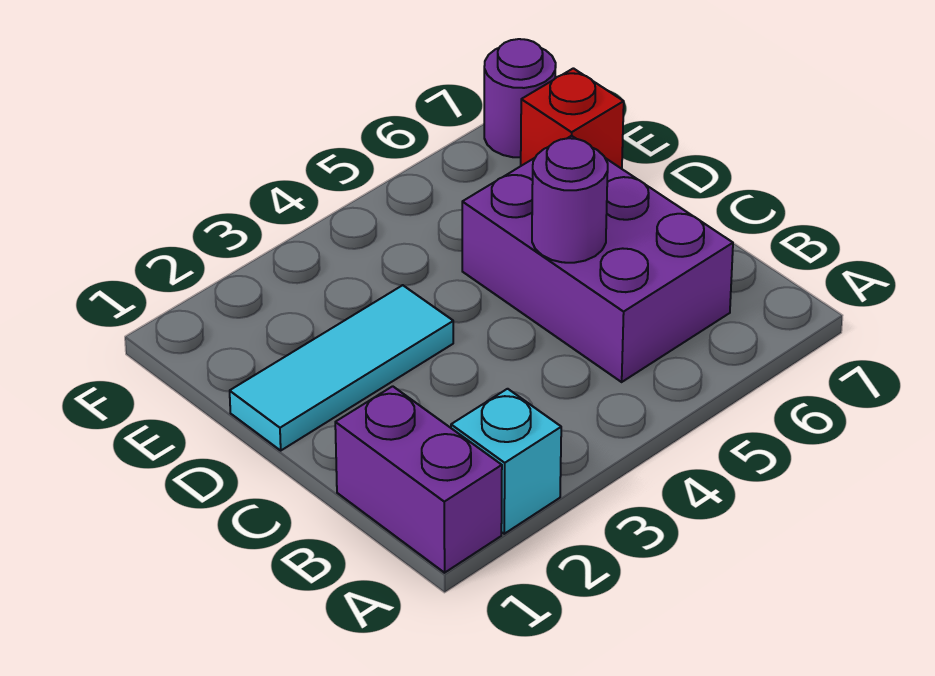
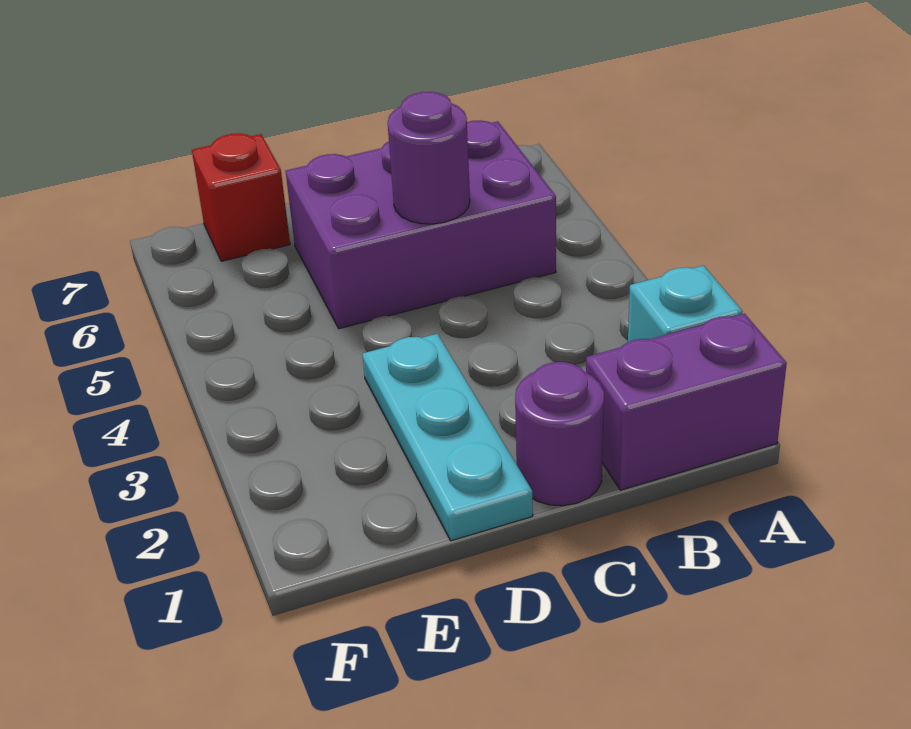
cyan 1x3 tile [230,285,453,450] -> cyan 1x3 plate [362,334,533,541]
purple 1x1 round brick [484,39,556,157] -> purple 1x1 round brick moved to [515,362,604,506]

